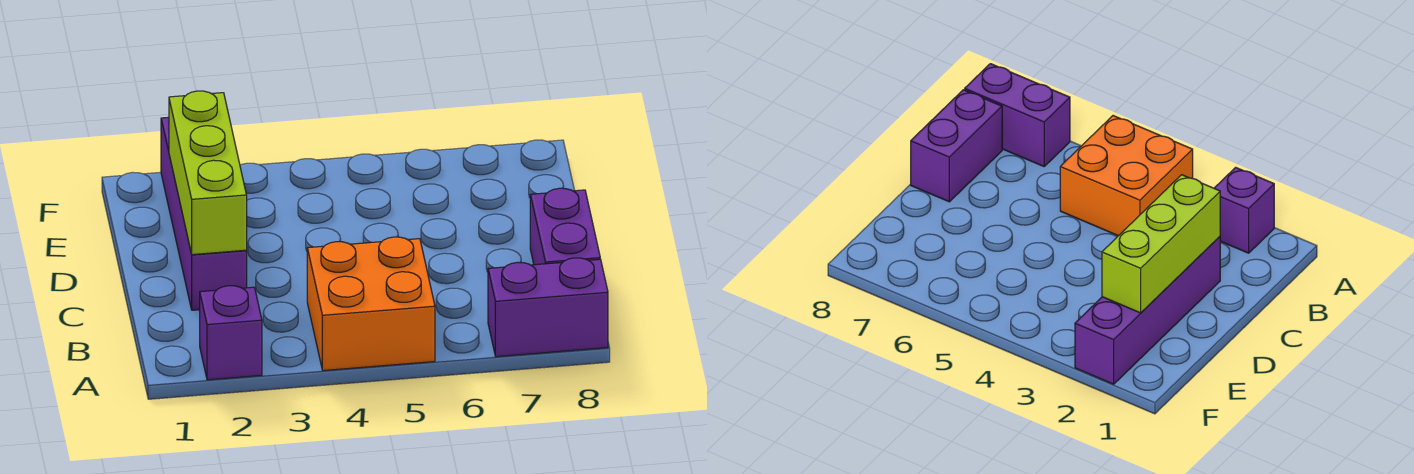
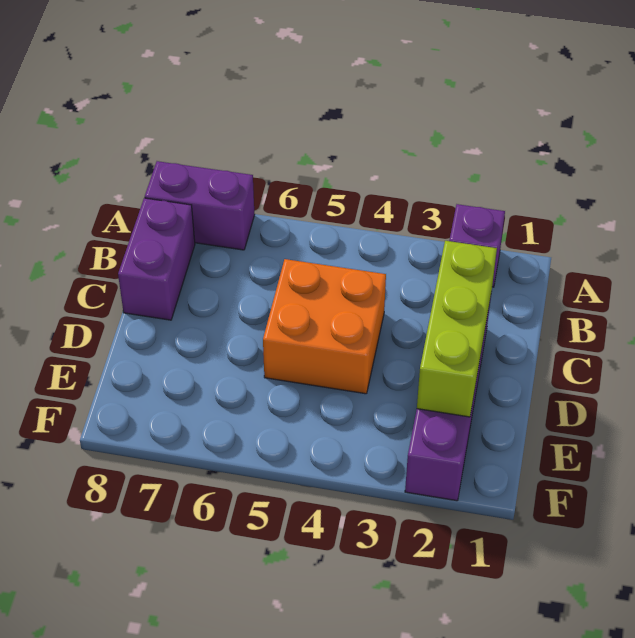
orange 2x2 brick [307,237,435,371] -> orange 2x2 brick moved to [263,259,386,394]

